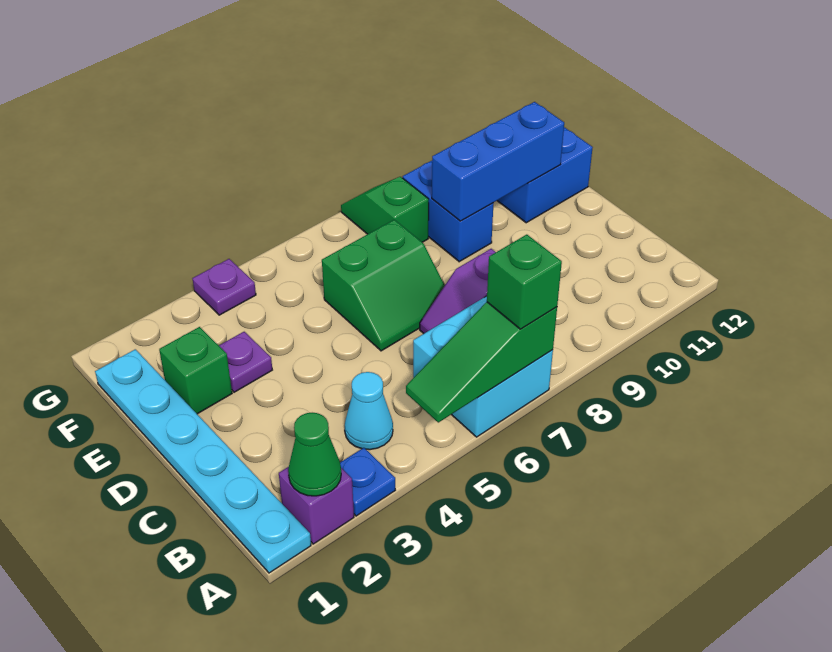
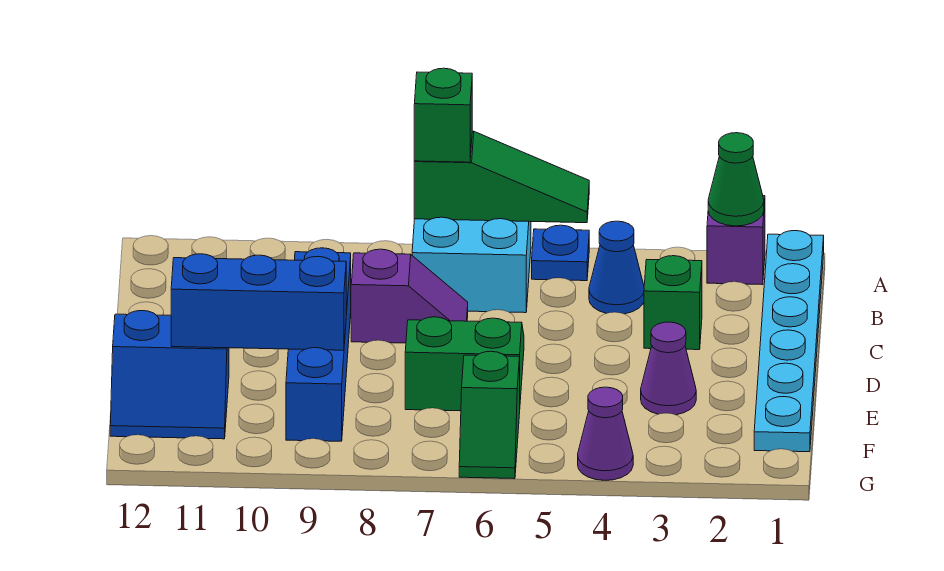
blue 1x1 plate [340,448,395,516] -> blue 1x1 plate moved to [532,225,589,281]
cyan 1x1 cone [345,372,393,450] -> blue 1x1 cone [589,221,644,314]
green 1x1 brick [159,327,232,414] -> green 1x1 brick moved to [644,256,702,350]
purple 1x1 plate [219,332,272,392] -> purple 1x1 cone [641,322,696,415]
blue 1x2 brick [403,161,494,262] -> blue 1x4 brick [286,248,351,441]
green 1x2 slope [341,177,429,242] -> green 1x2 slope moved to [459,351,520,479]
purple 1x1 plate [192,259,256,315] -> purple 1x1 cone [578,387,633,480]

